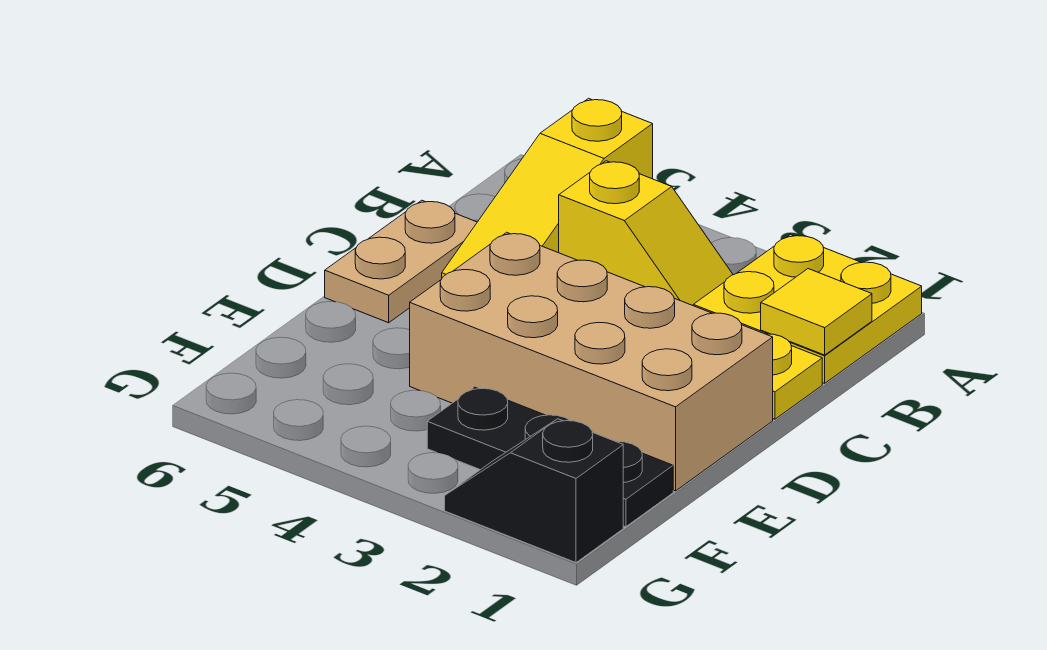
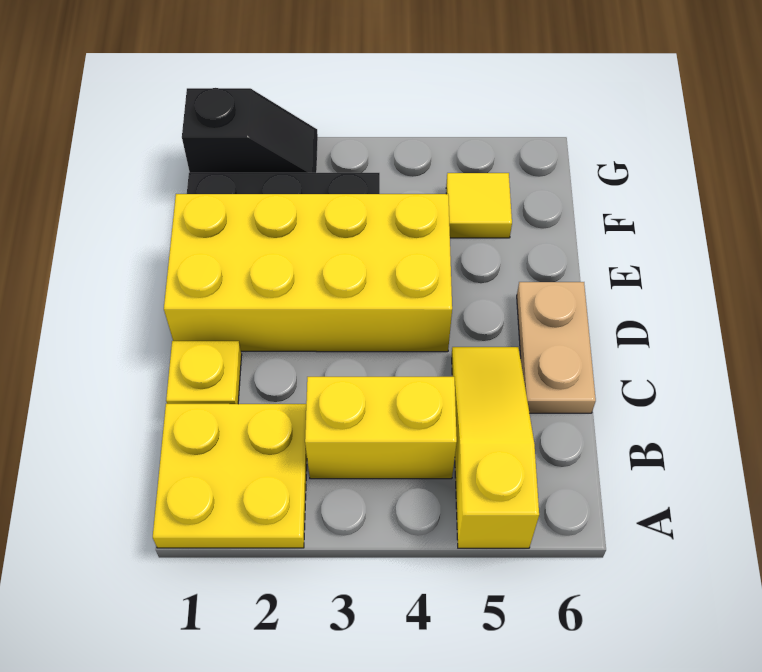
yellow 1x1 tile [761,269,872,355] -> yellow 1x1 tile moved to [446,173,512,238]
yellow 1x2 slope [559,161,733,305] -> yellow 1x2 brick [305,377,457,479]
tan 2x4 brick [410,232,773,491] -> yellow 2x4 brick [164,194,452,352]

